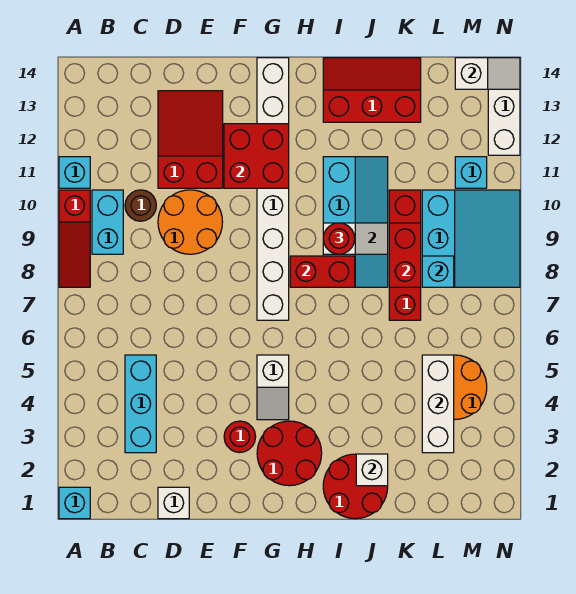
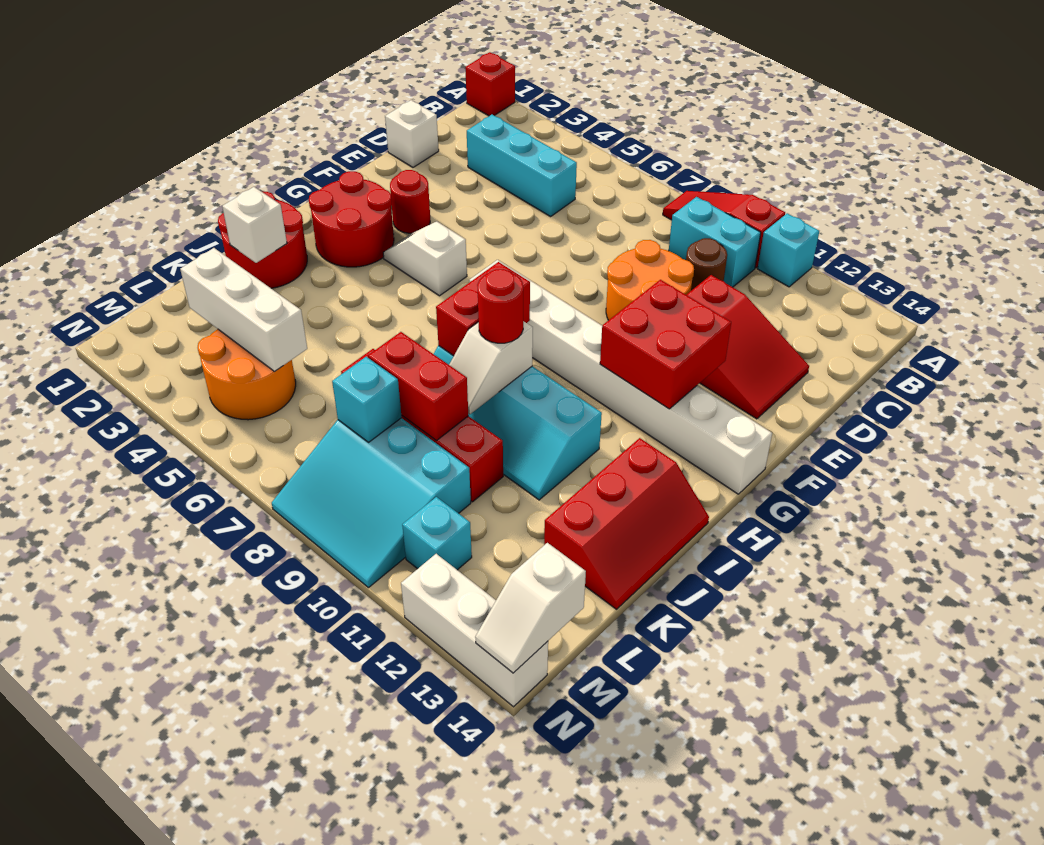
cyan 1x1 brick [59,487,90,519] -> red 1x1 brick [465,52,515,116]

